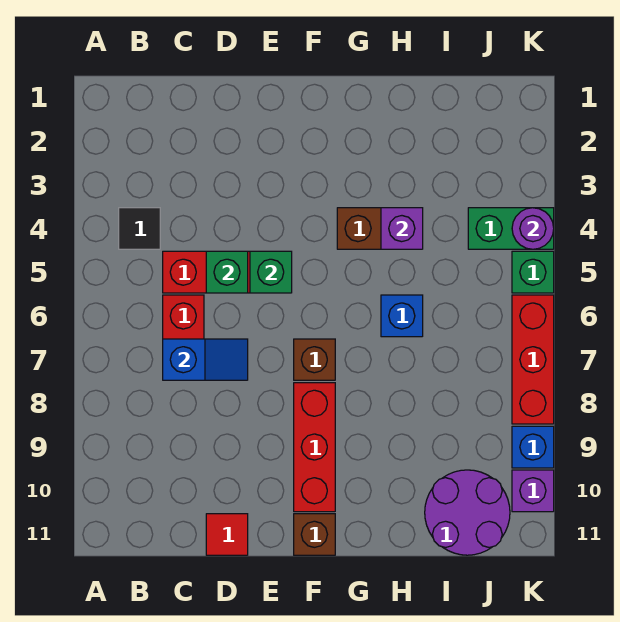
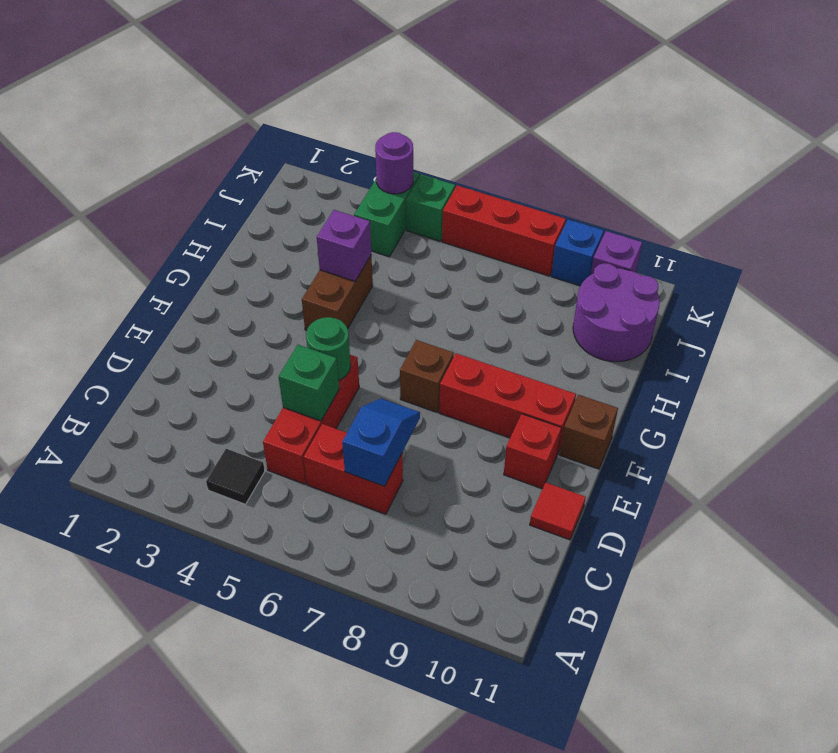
green 1x1 brick [250,251,292,293] -> green 1x1 round brick [306,317,351,380]
none -> red 1x1 brick [504,414,561,489]
blue 1x1 brick [381,295,423,337] -> none

